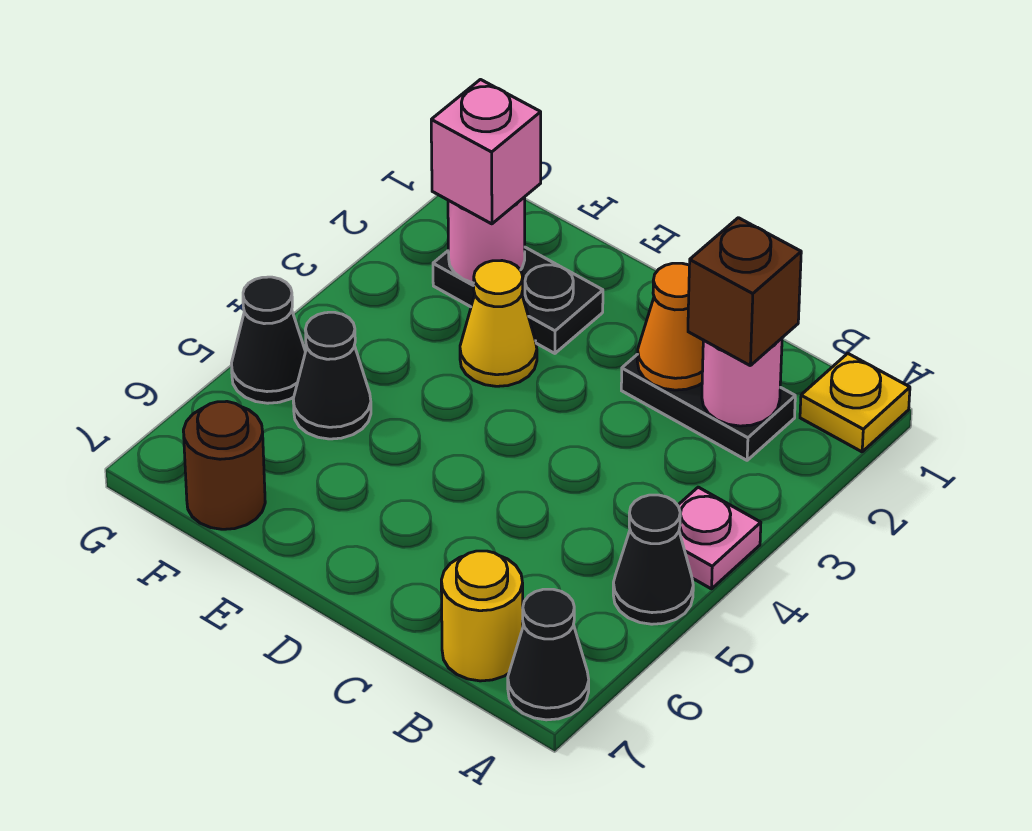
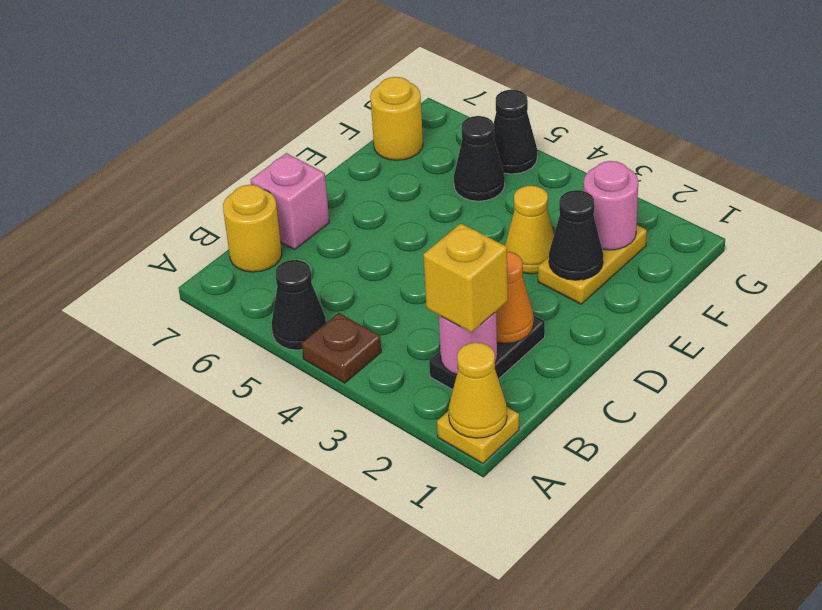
none -> yellow 1x1 cone [449,343,507,438]
pink 1x1 plate [678,487,761,589] -> brown 1x1 plate [302,313,381,383]
black 1x1 cone [508,589,589,720] -> black 1x1 cone moved to [549,190,603,280]
brown 1x1 brick [688,218,801,365] -> yellow 1x1 brick [423,223,508,332]
black 1x2 plate [433,247,603,353] -> yellow 1x2 plate [538,225,647,304]
pink 1x1 brick [431,80,541,224] -> pink 1x1 brick moved to [251,153,329,250]
brown 1x1 round brick [183,401,265,529] -> yellow 1x1 round brick [370,77,423,160]

